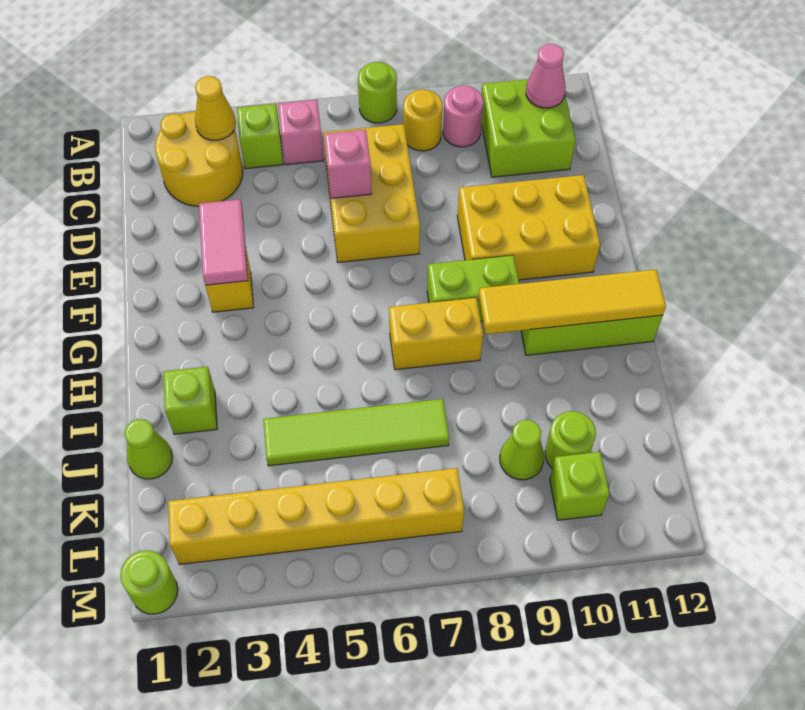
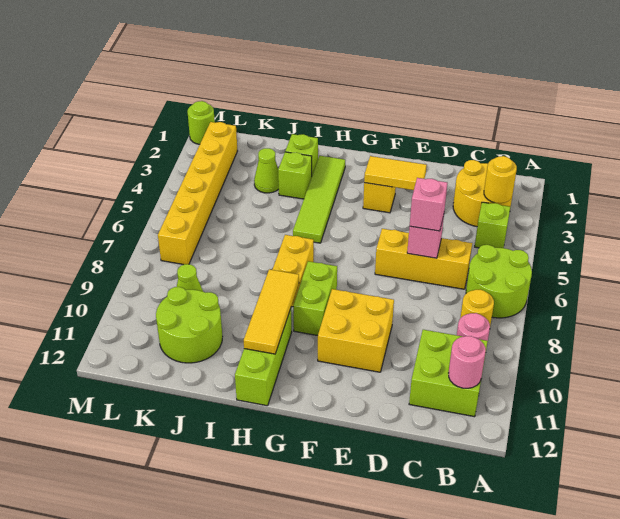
lime 1x1 round brick [358,62,397,123] -> lime 2x2 round brick [466,245,532,318]
yellow 1x1 cone [195,76,236,140] -> yellow 1x1 round brick [484,156,517,203]
pink 1x1 brick [278,100,324,165] -> pink 1x1 brick moved to [410,178,447,231]
pink 1x1 cone [526,44,566,108] -> pink 1x1 round brick [449,336,486,388]
yellow 2x3 brick [323,124,420,262] -> yellow 1x3 brick [375,229,472,289]
pink 1x2 tile [199,199,248,285] -> yellow 1x2 tile [364,156,427,190]
yellow 2x3 brick [457,175,600,280] -> yellow 2x2 brick [318,289,394,372]
yellow 1x4 tile [479,269,666,334] -> yellow 1x3 tile [244,269,299,354]
lime 1x1 cone [124,419,173,479] -> lime 1x1 cone moved to [254,148,279,193]
lime 1x4 tile [263,399,449,466] -> lime 1x4 tile moved to [293,156,345,243]
lime 1x1 round brick [545,411,596,468] -> lime 2x2 round brick [156,287,223,363]
lime 1x1 brick [550,452,609,520] -> lime 1x1 brick moved to [278,152,312,199]

